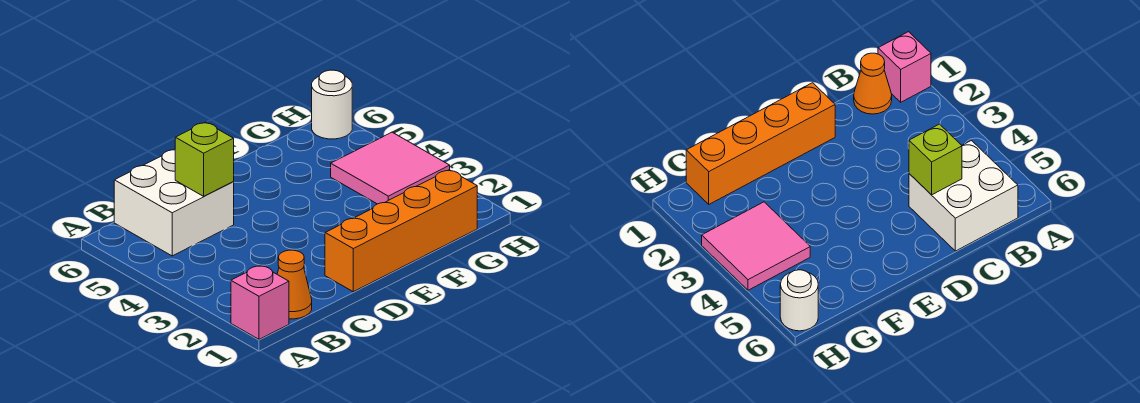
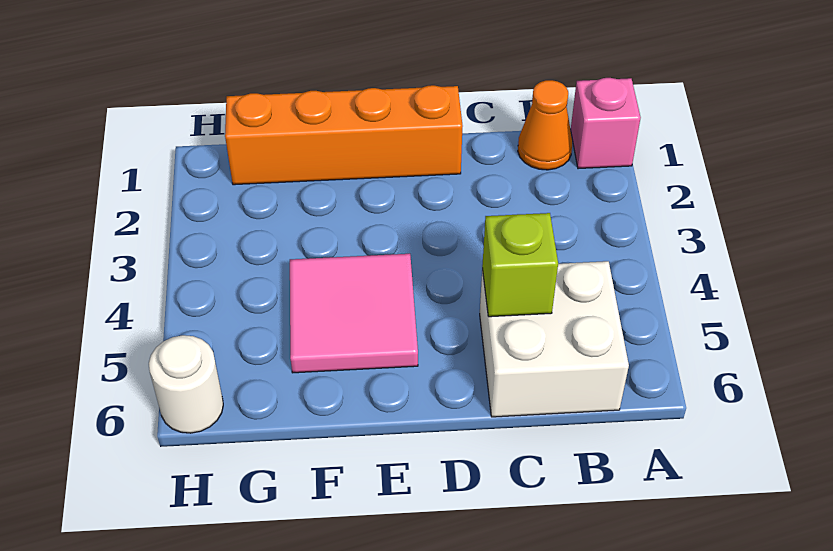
pink 2x2 tile [331,132,450,204] -> pink 2x2 tile moved to [290,254,418,373]

